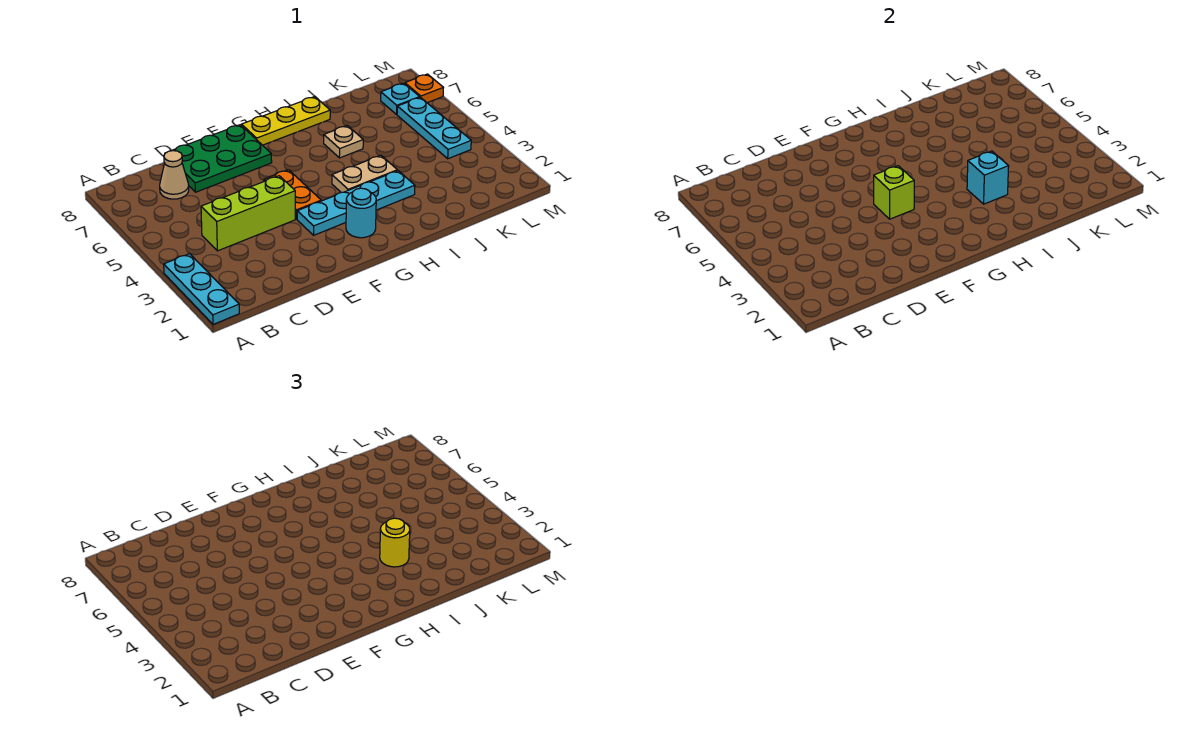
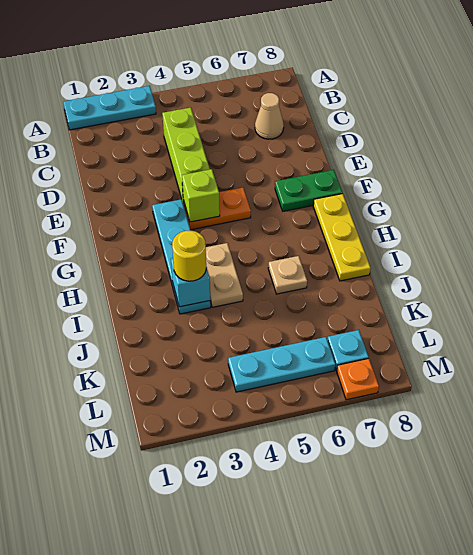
green 2x3 plate [172,125,272,192] -> green 1x2 plate [275,170,342,211]
cyan 1x1 round brick [346,188,376,238] -> none

